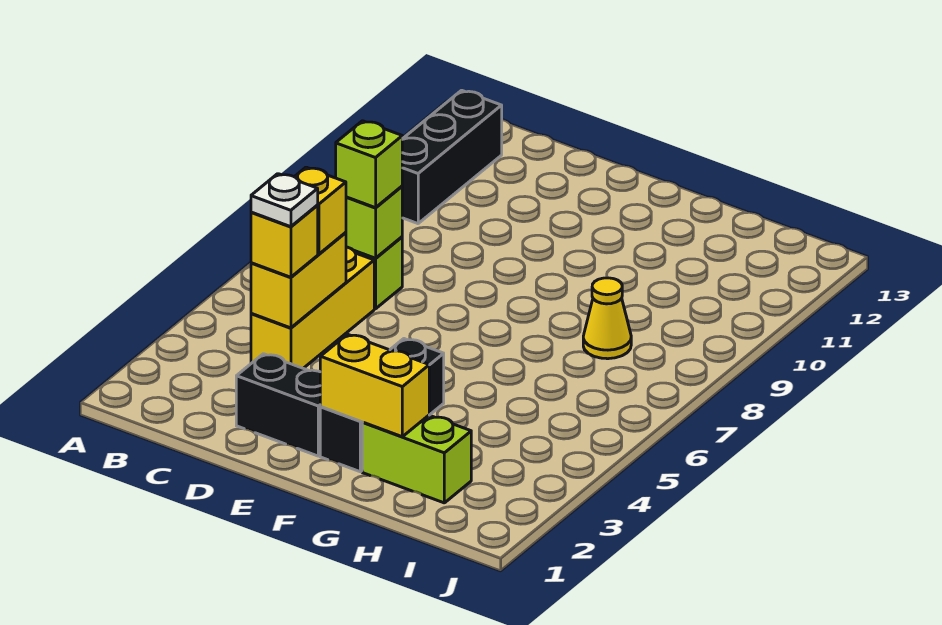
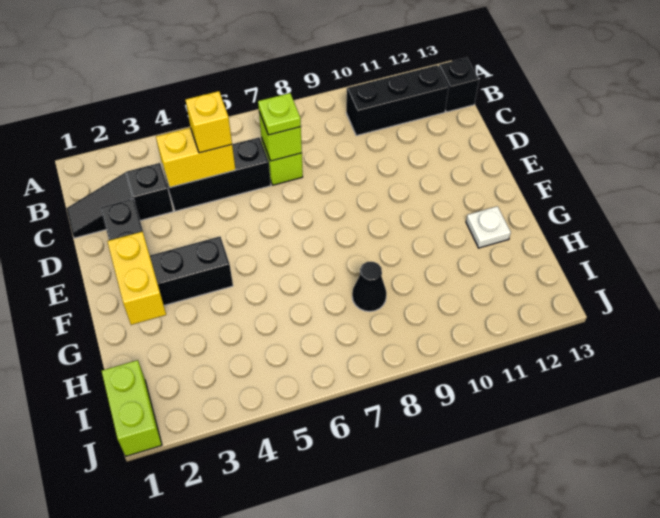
none -> black 1x1 brick [438,58,479,112]
none -> black 1x3 slope [66,163,173,238]
yellow 1x3 brick [251,247,374,368] -> black 1x3 brick [163,137,271,211]
yellow 1x1 brick [251,205,318,277] -> none
white 1x1 plate [251,174,318,227] -> white 1x1 plate moved to [466,206,511,248]
lime 1x1 brick [336,121,402,208] -> lime 1x1 plate [258,93,301,135]
lime 1x2 brick [362,415,471,503] -> lime 1x2 brick moved to [102,360,162,456]
yellow 1x1 cone [583,278,631,359] -> black 1x1 cone [352,262,387,312]

